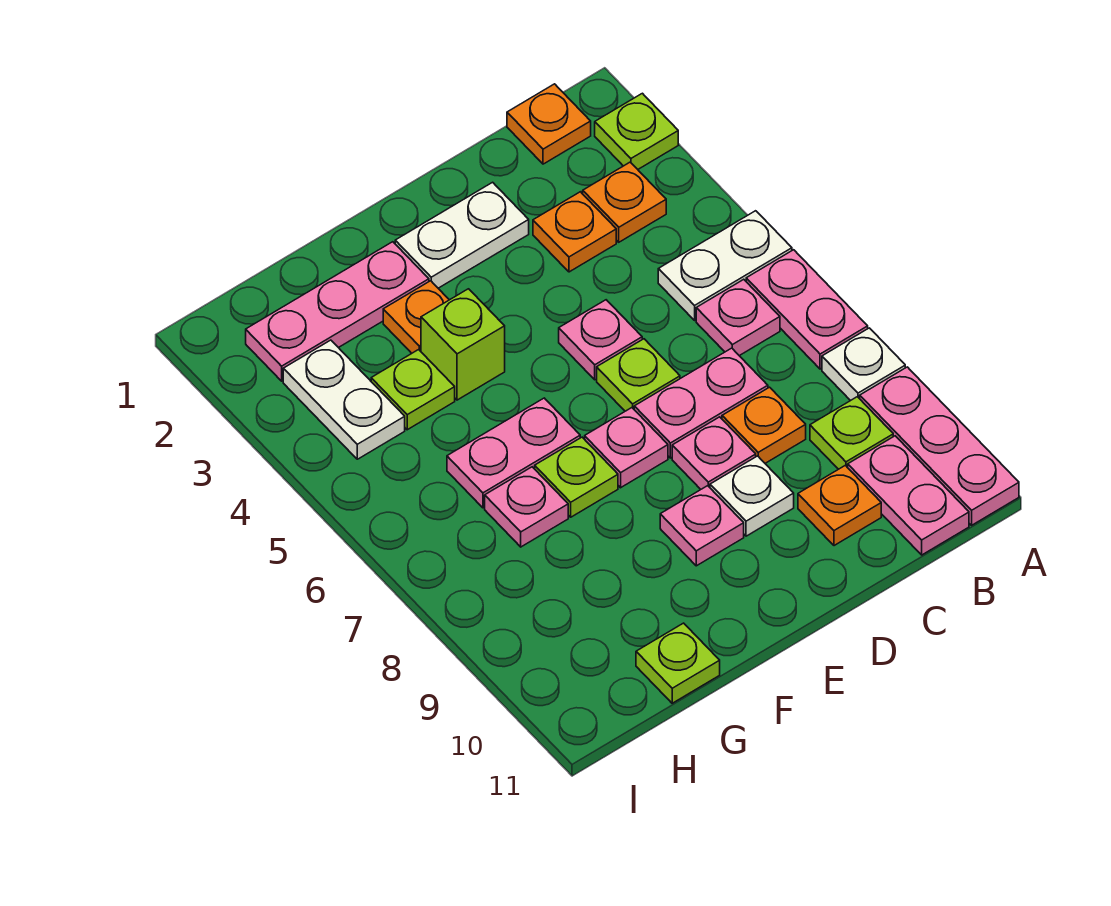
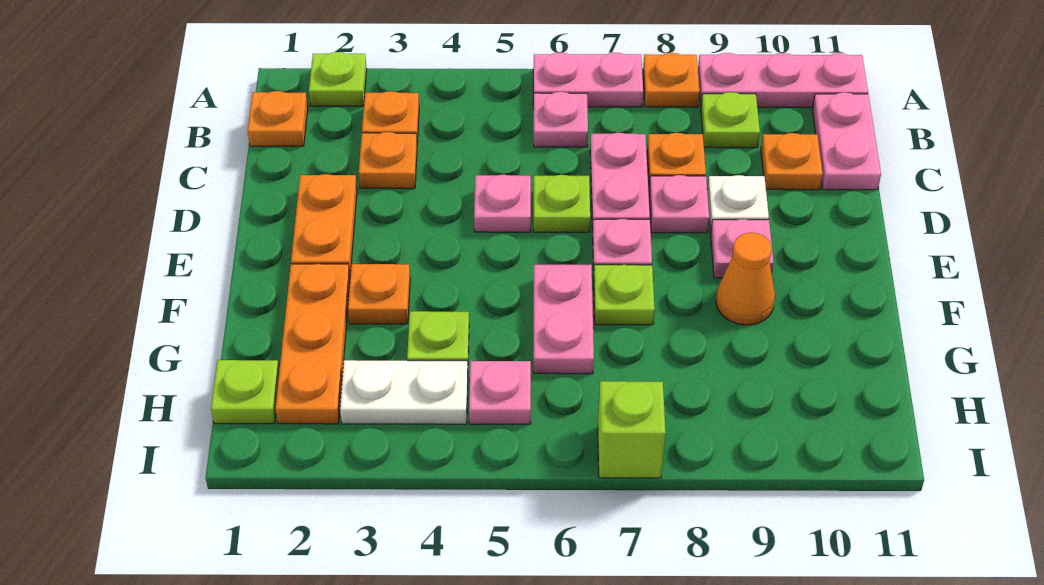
white 1x2 plate [658,211,792,320] -> none
white 1x1 plate [822,328,905,401] -> orange 1x1 plate [643,53,699,107]
pink 1x2 plate [848,436,969,555] -> pink 1x2 plate turned to [812,92,881,190]
white 1x2 plate [395,182,529,288] -> orange 1x2 plate [291,174,357,275]
pink 1x3 plate [246,242,429,381] -> orange 1x3 plate [275,264,350,424]
lime 1x1 brick [421,289,505,400] -> lime 1x1 brick moved to [598,381,666,478]
none -> orange 1x1 cone [716,233,775,325]
pink 1x1 plate [485,467,568,547] -> pink 1x1 plate moved to [469,361,531,424]
lime 1x1 plate [636,623,720,703] -> lime 1x1 plate moved to [211,360,279,424]

